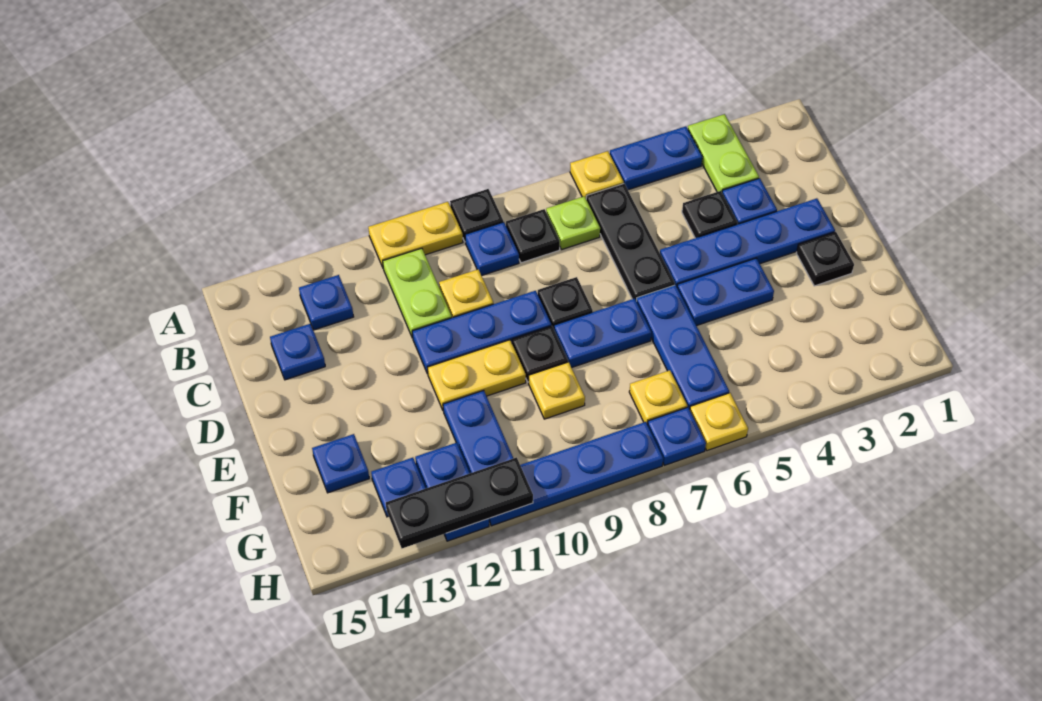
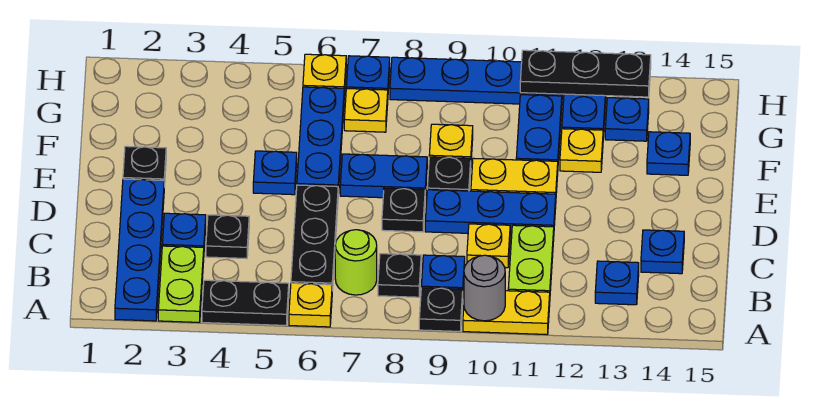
blue 1x2 plate [610,126,702,190] -> black 1x2 plate [202,280,289,325]
none -> grey 1x1 round brick [464,255,505,321]
lime 1x1 plate [546,196,600,250] -> lime 1x1 round brick [335,230,377,295]
blue 1x4 plate [660,198,835,286] -> blue 1x4 plate turned to [115,179,164,321]
blue 1x2 plate [677,258,774,326] -> blue 1x1 plate [253,151,297,195]
none -> yellow 1x1 plate [560,129,603,172]

